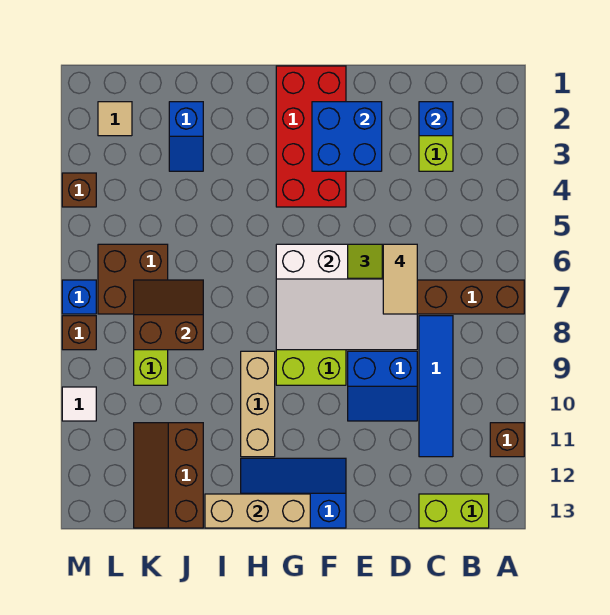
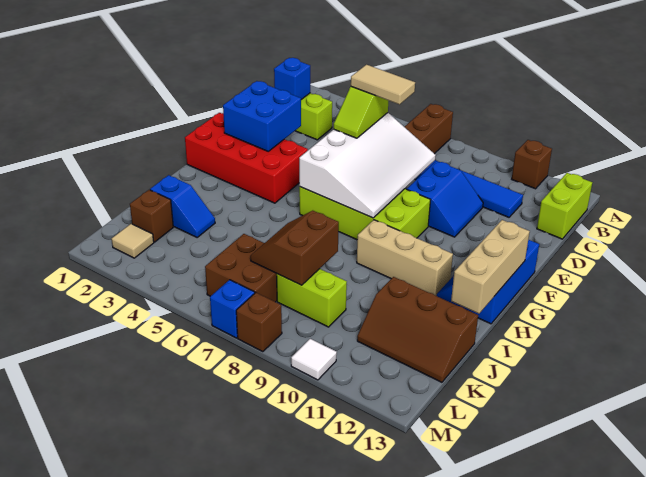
brown 1x1 brick [62,173,96,207] -> brown 1x1 brick moved to [130,190,173,242]

